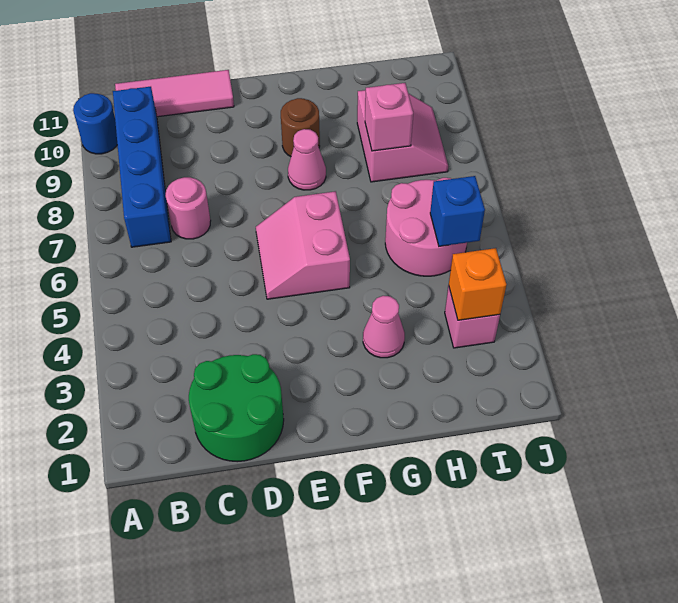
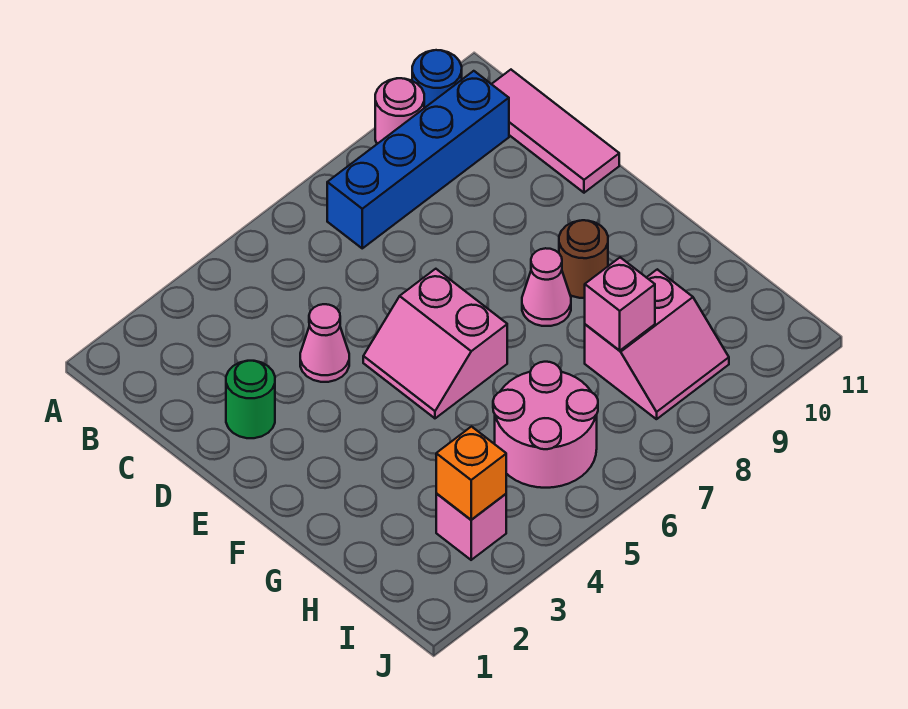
green 2x2 round brick [189,354,284,462] -> green 1x1 round brick [226,361,275,438]
pink 1x1 round brick [166,177,211,239] -> pink 1x1 round brick moved to [375,78,424,144]
pink 2x2 slope [256,191,350,299] -> pink 2x2 slope turned to [363,269,507,418]
pink 1x1 cone [363,296,405,358] -> pink 1x1 cone moved to [300,304,349,382]
blue 1x1 brick [430,176,485,246] -> none

